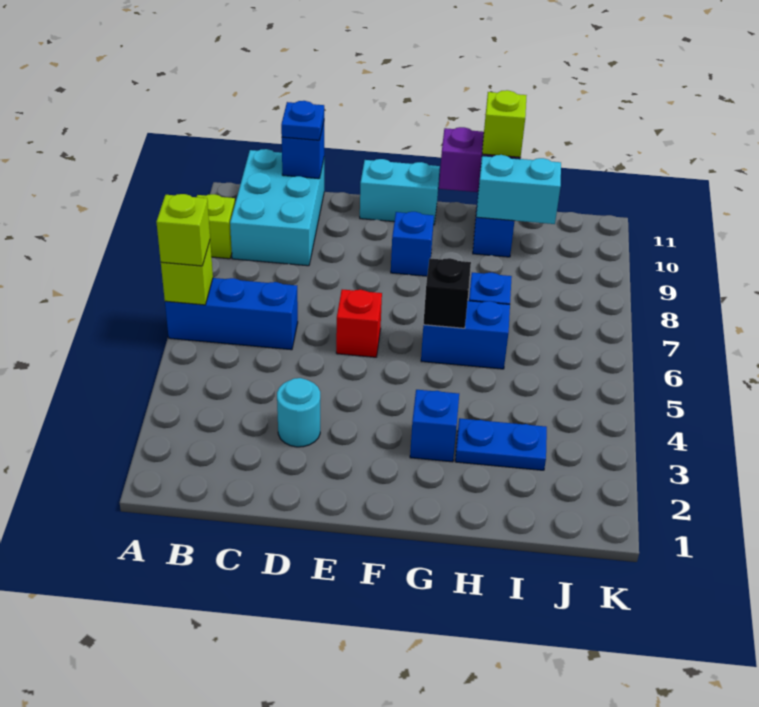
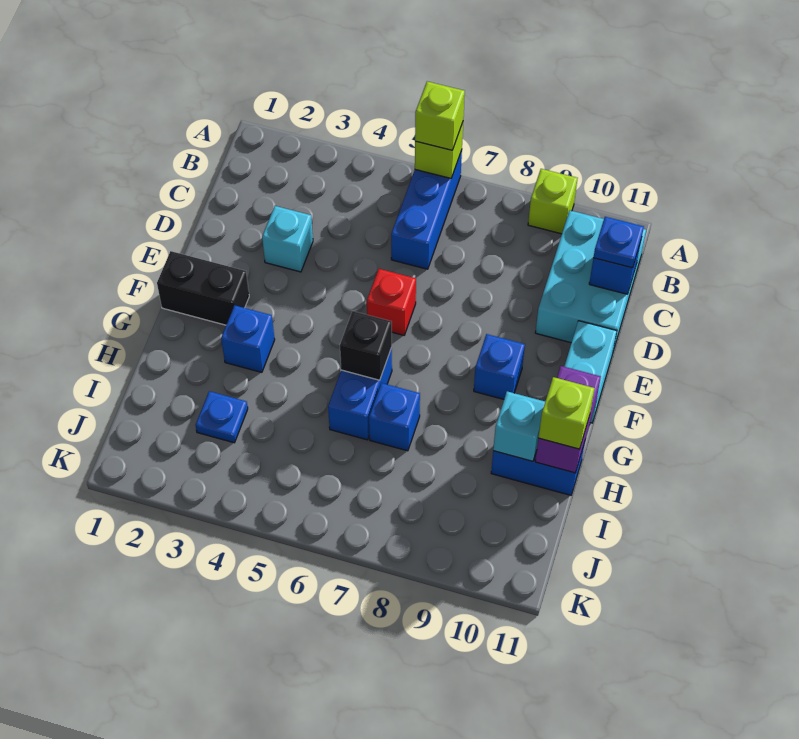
cyan 2x3 brick [230,149,324,266] -> cyan 2x3 brick turned to [535,211,646,351]
cyan 1x1 round brick [277,378,320,447] -> cyan 1x1 brick [262,206,313,272]
none -> black 1x2 brick [157,251,249,325]
blue 1x2 plate [455,418,547,470] -> blue 1x1 plate [196,391,248,443]
cyan 1x2 brick [476,155,561,224] -> cyan 1x1 brick [493,391,545,461]

